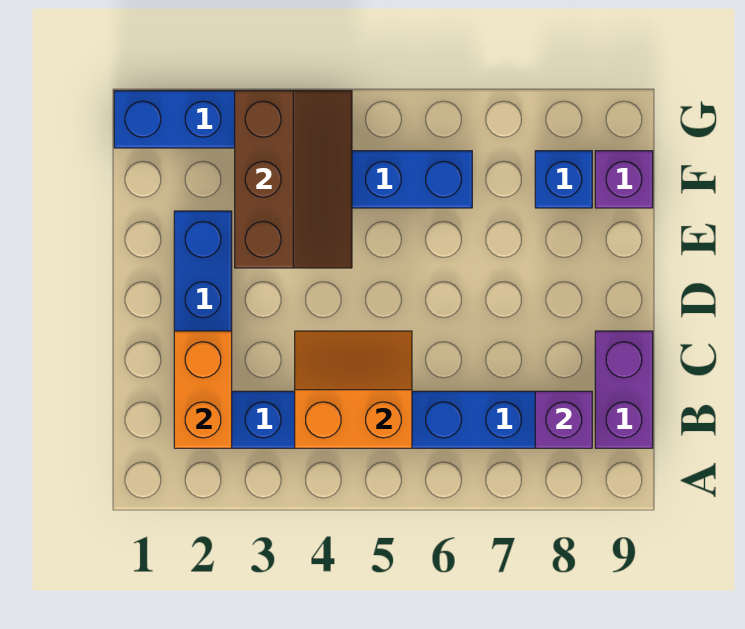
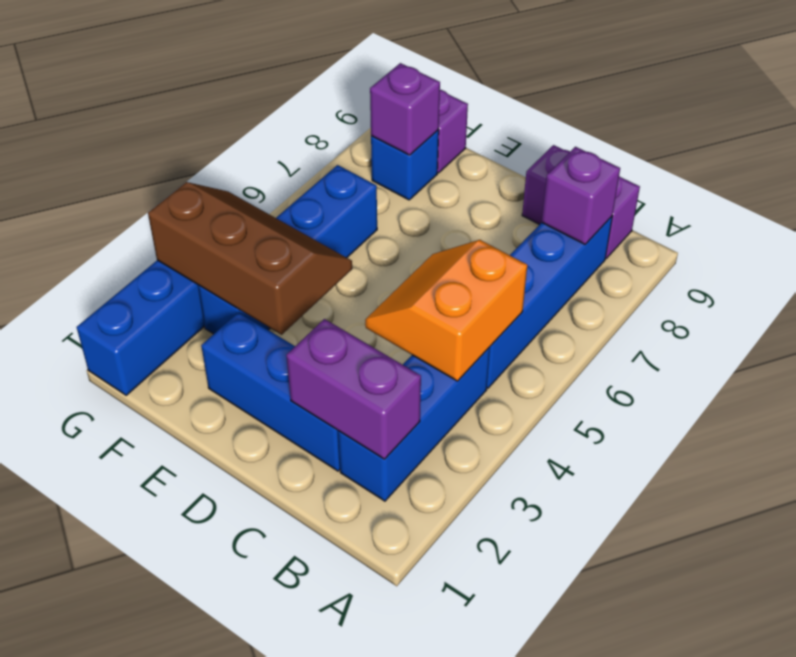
orange 1x2 brick [174,331,232,448] -> purple 1x2 brick [286,319,421,459]
none -> purple 1x1 brick [370,63,440,155]

